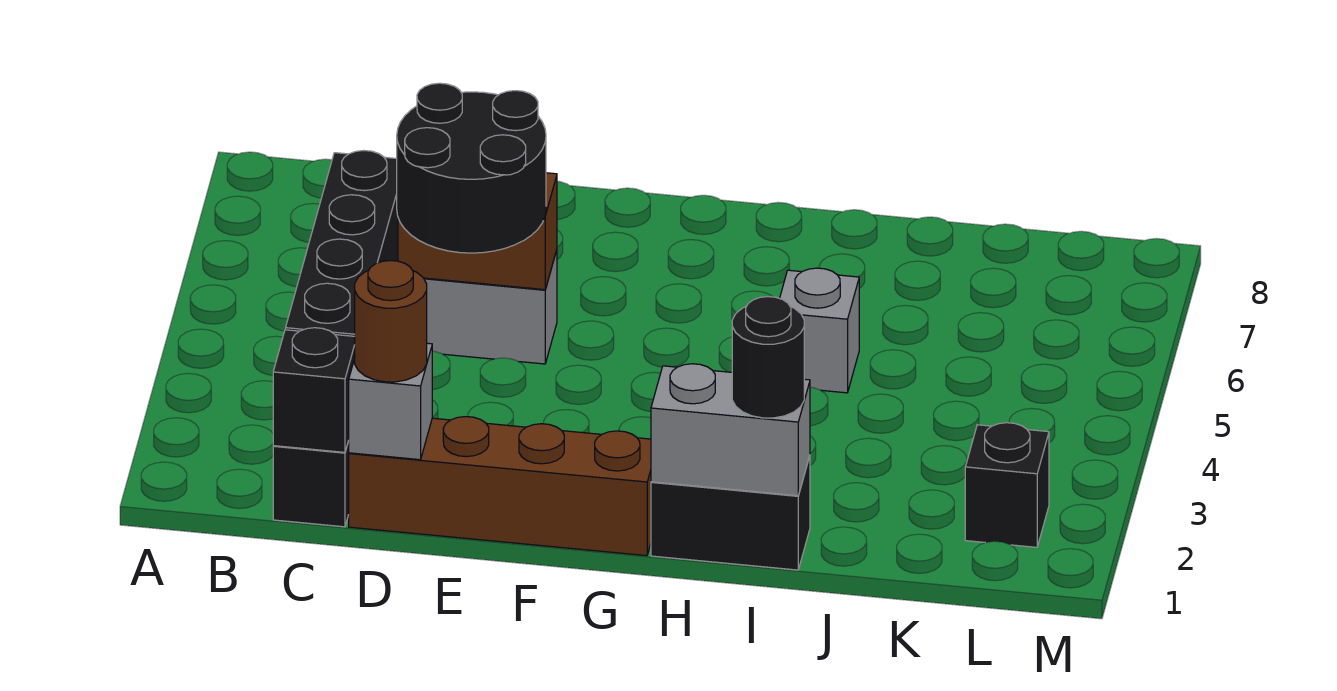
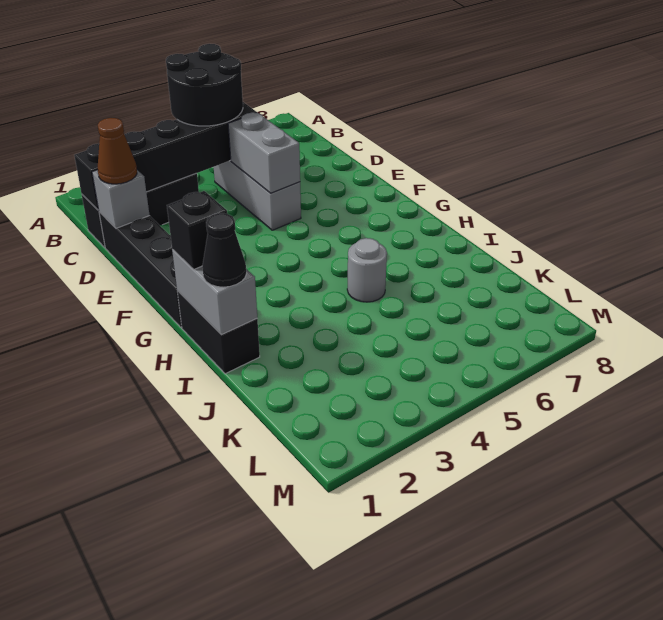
brown 1x4 brick [349,417,651,556] -> black 1x4 brick [99,212,182,327]
brown 1x1 round brick [355,261,427,382] -> brown 1x1 cone [98,118,137,184]
black 2x2 round brick [397,83,546,253] -> black 2x2 round brick moved to [166,44,243,126]
brown 1x2 brick [398,173,557,290] -> grey 1x2 brick [228,113,300,193]
black 1x1 round brick [732,297,804,418] -> black 1x1 cone [202,213,247,287]
grey 1x1 brick [780,268,859,393] -> grey 1x1 round brick [347,238,387,302]
black 1x1 brick [965,423,1049,547] -> black 1x1 brick moved to [167,191,227,269]

